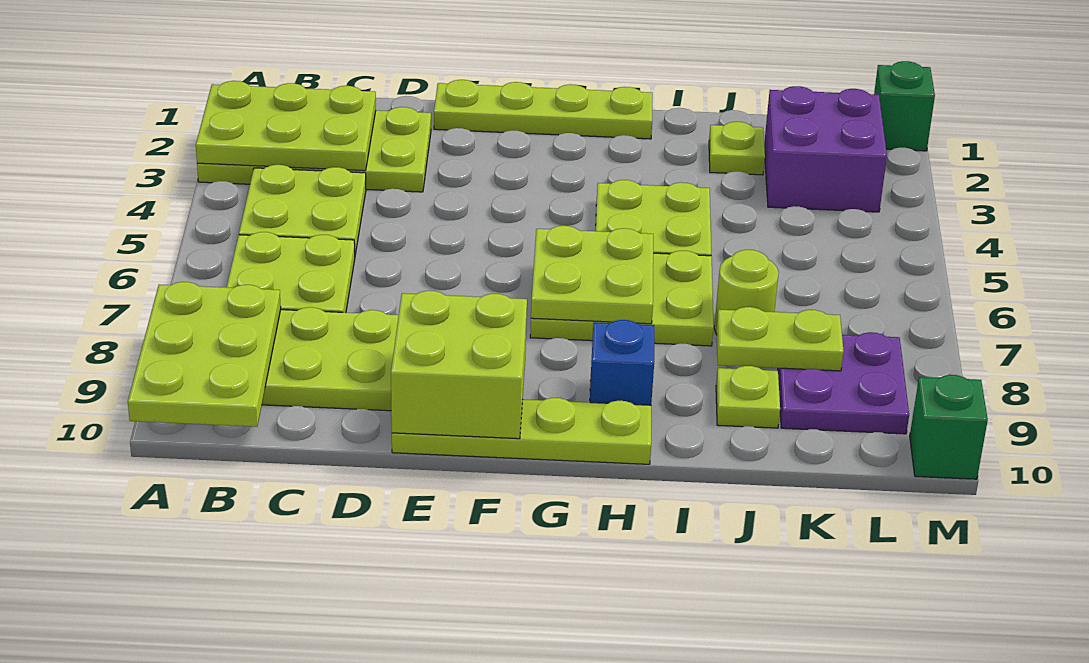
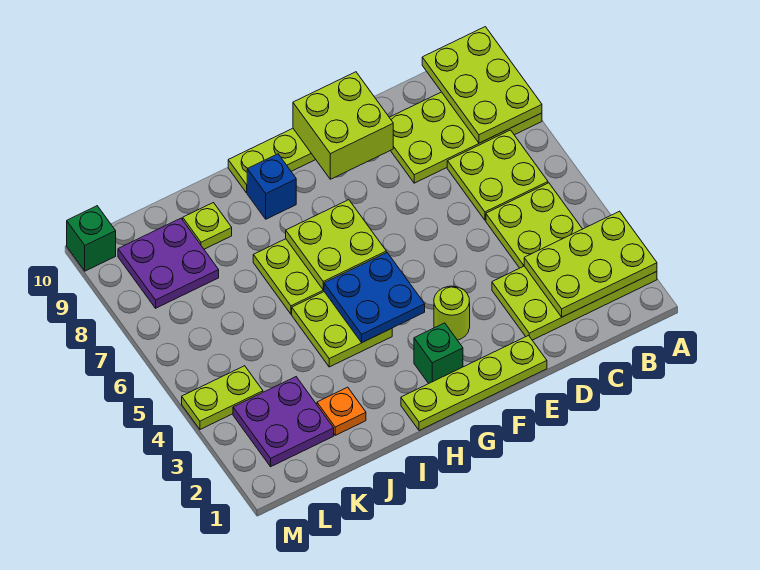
none -> blue 2x2 plate [324,253,425,342]
lime 1x1 plate [709,122,765,175] -> orange 1x1 plate [317,387,366,435]
lime 1x1 round brick [714,250,779,334] -> lime 1x1 round brick moved to [434,286,470,340]
lime 1x2 plate [717,307,844,371] -> lime 1x2 plate moved to [182,366,263,429]
purple 2x2 brick [764,86,887,212] -> purple 2x2 plate [233,377,334,467]
green 1x1 brick [874,61,935,151] -> green 1x1 brick moved to [414,323,463,383]

